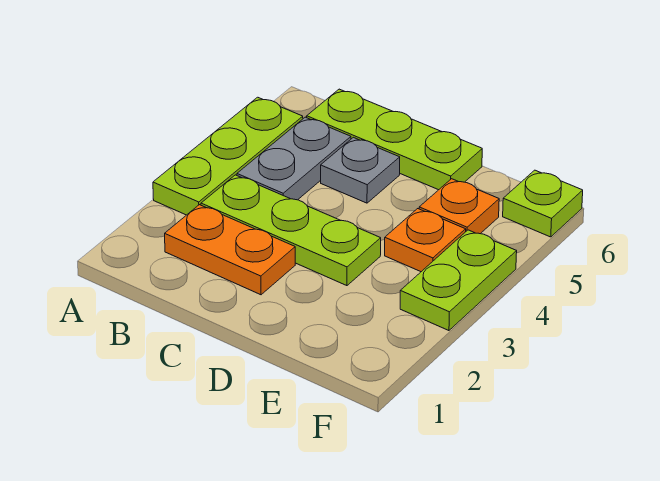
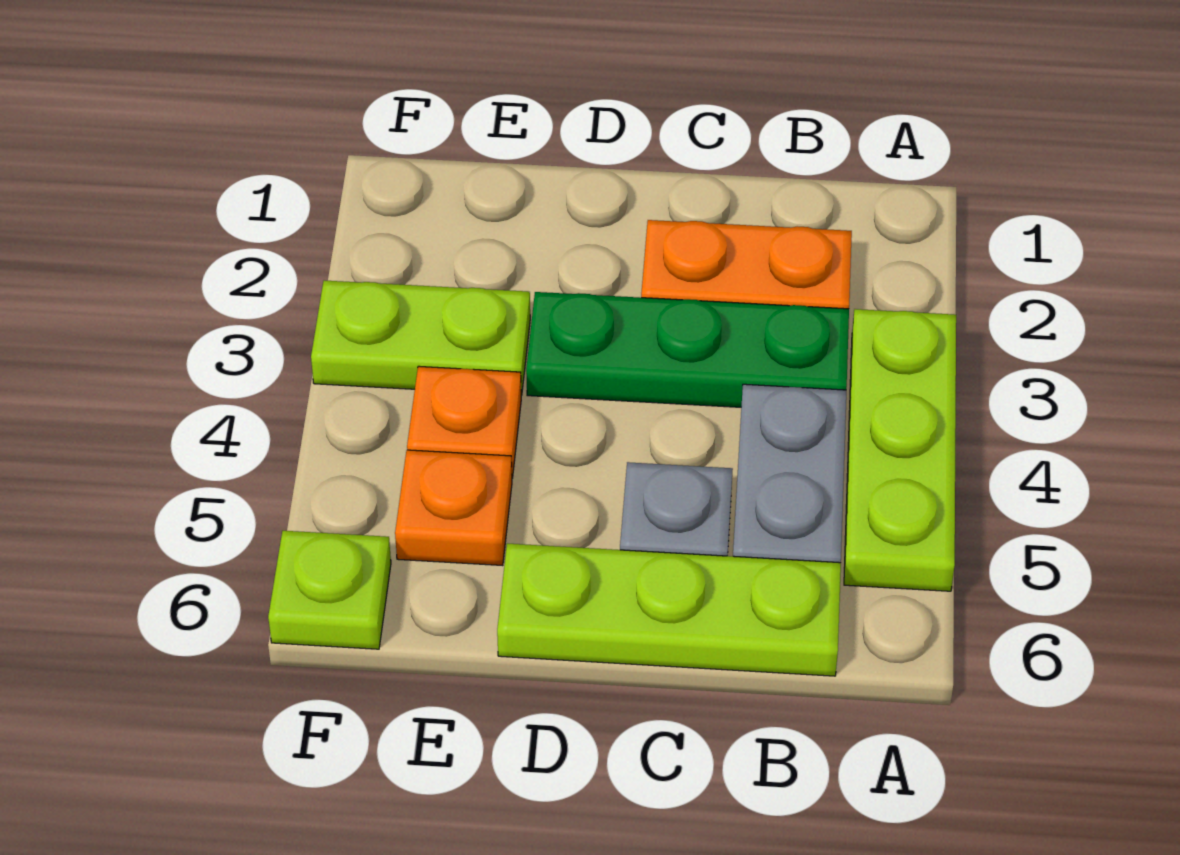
lime 1x3 plate [201,175,381,286] -> green 1x3 plate [526,292,849,407]
lime 1x2 plate [400,230,517,331] -> lime 1x2 plate turned to [311,280,530,395]

